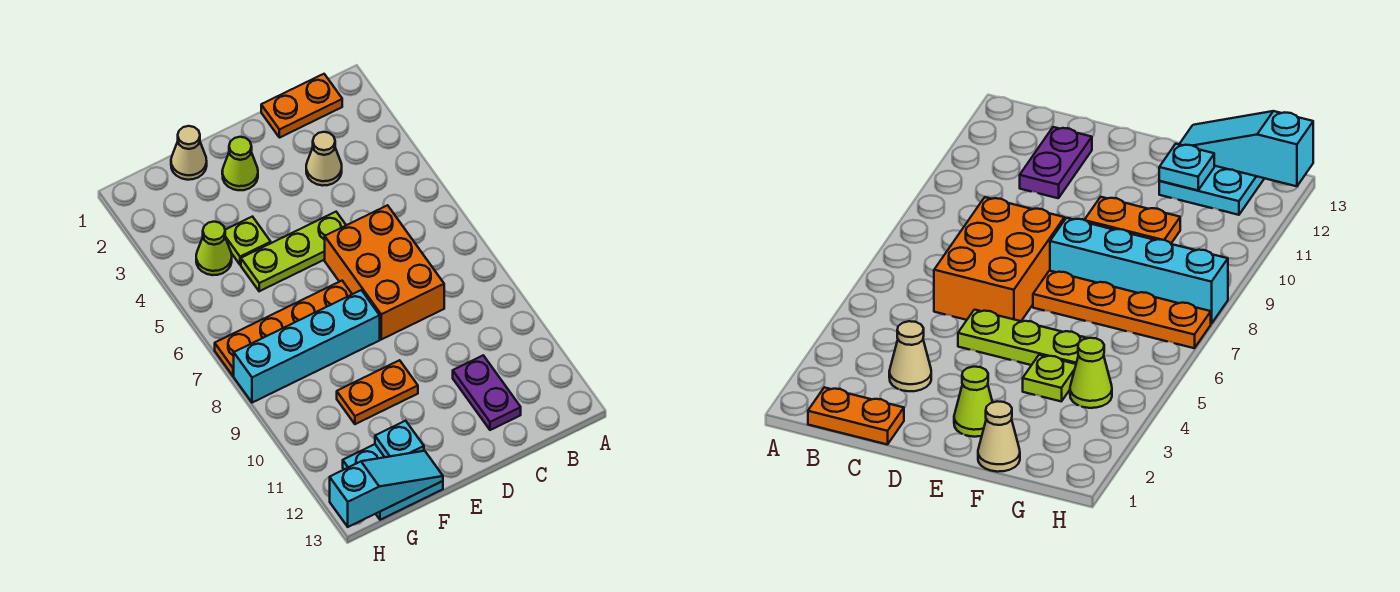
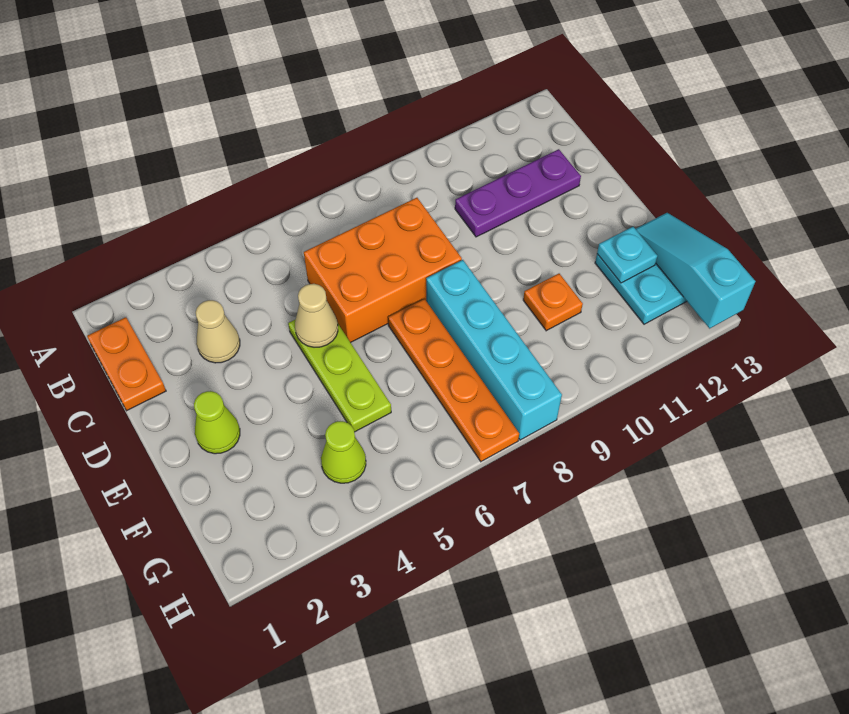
purple 1x2 plate [453,355,521,430] -> purple 1x3 plate [455,149,581,237]
orange 1x2 plate [337,360,418,424] -> orange 1x1 plate [523,274,583,331]
tan 1x1 cone [171,126,207,180] -> tan 1x1 cone moved to [295,284,338,347]
lime 1x1 plate [225,217,271,265] -> none

